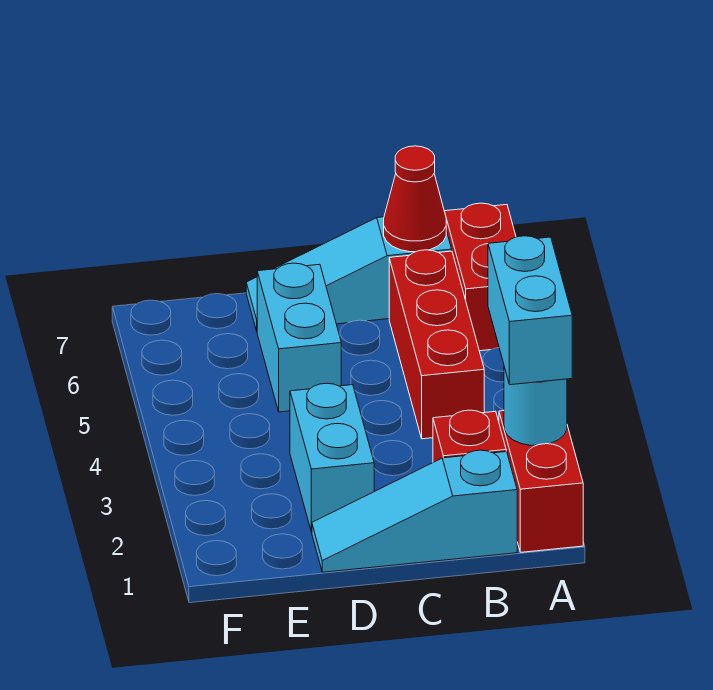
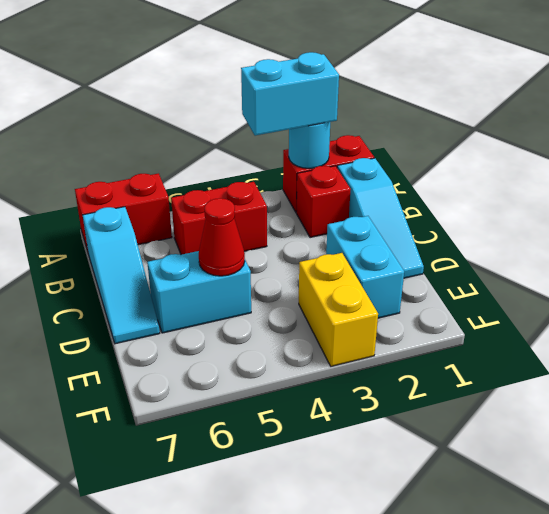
red 1x3 brick [389,250,484,439] -> red 1x2 brick [171,182,267,255]
red 1x1 cone [384,146,446,252] -> red 1x1 cone moved to [199,198,245,276]
cyan 1x2 brick [290,383,374,532] -> cyan 1x2 brick turned to [326,216,404,318]
none -> yellow 1x2 brick [299,253,378,366]

